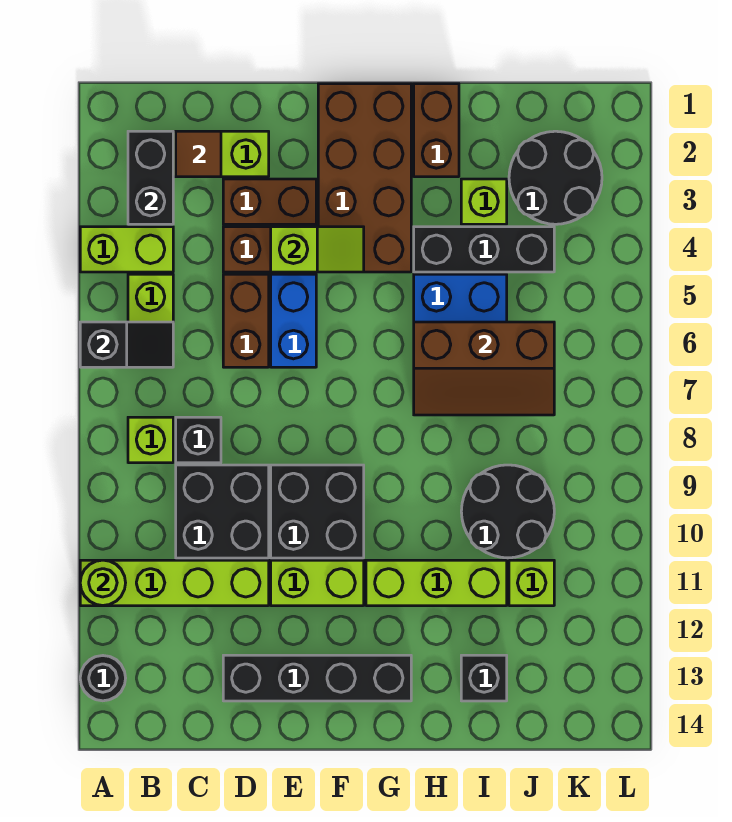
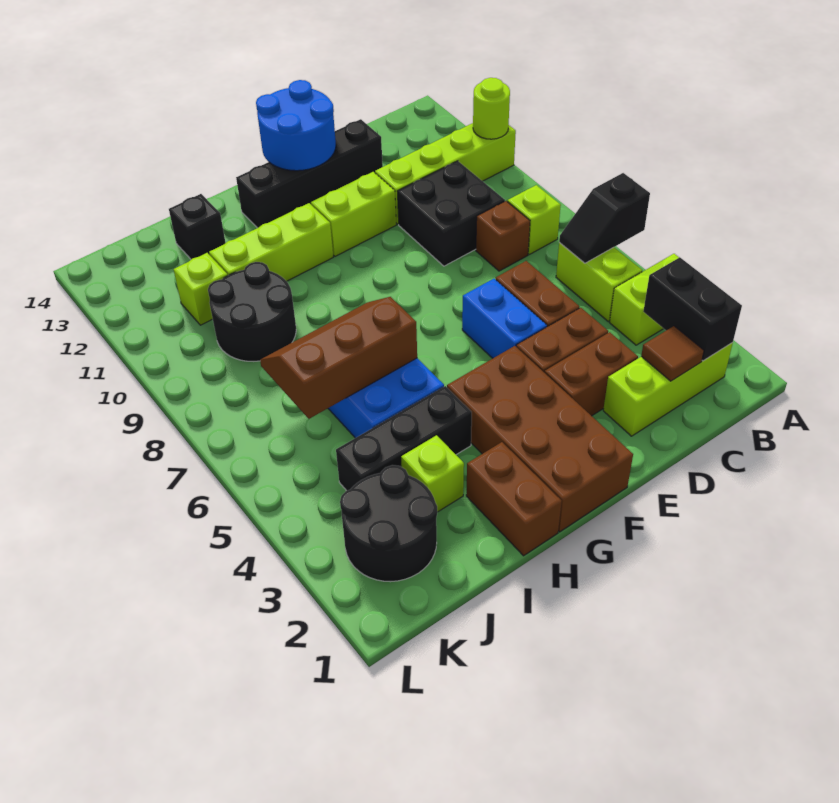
black 1x1 round brick [80,656,126,701] -> none
black 1x1 brick [176,417,221,463] -> brown 1x1 brick [476,201,530,271]
lime 1x2 slope [271,227,364,272] -> none
black 2x2 brick [271,465,364,558] -> none
none -> blue 2x2 round brick [256,80,336,171]

